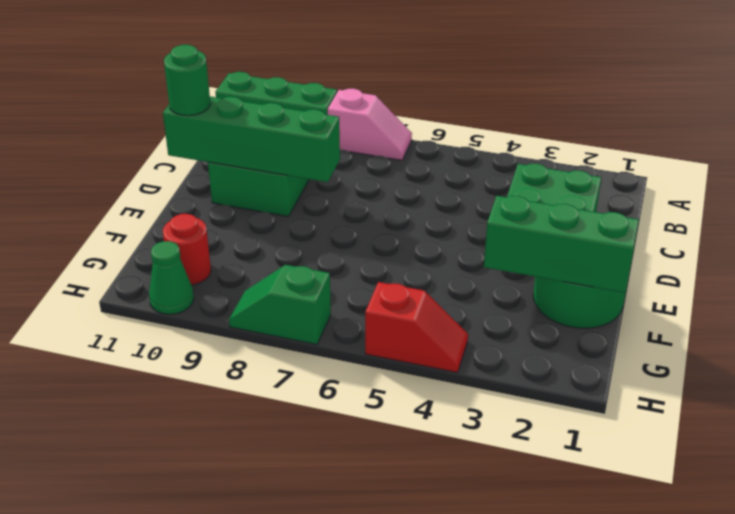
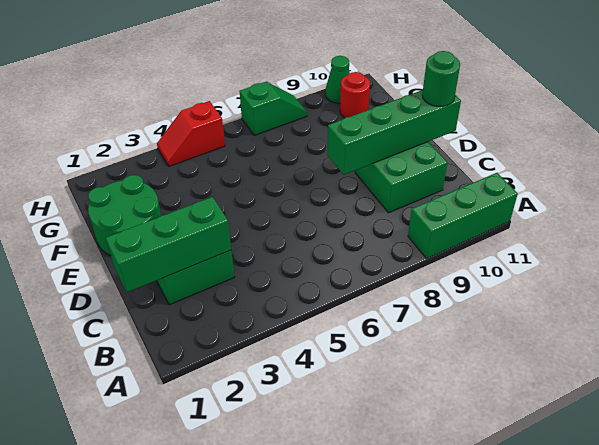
pink 1x2 slope [328,89,412,160] -> none
green 1x3 brick [484,196,639,293] -> green 1x3 brick moved to [106,197,231,292]

